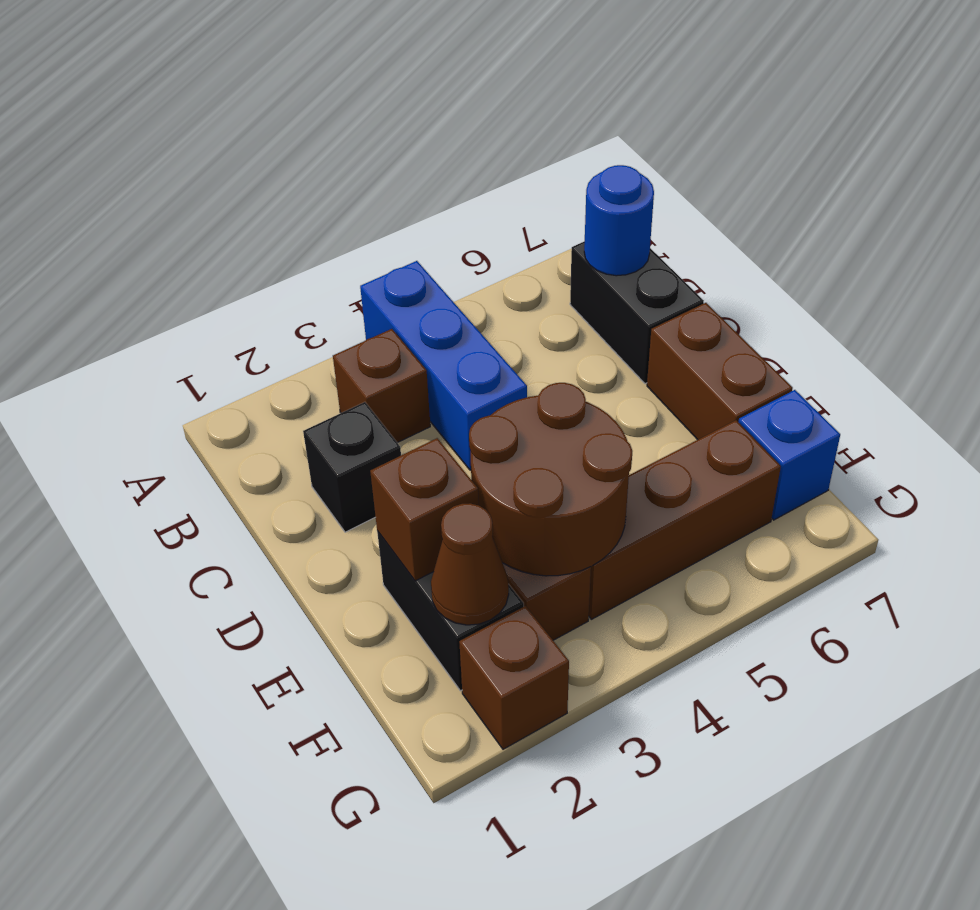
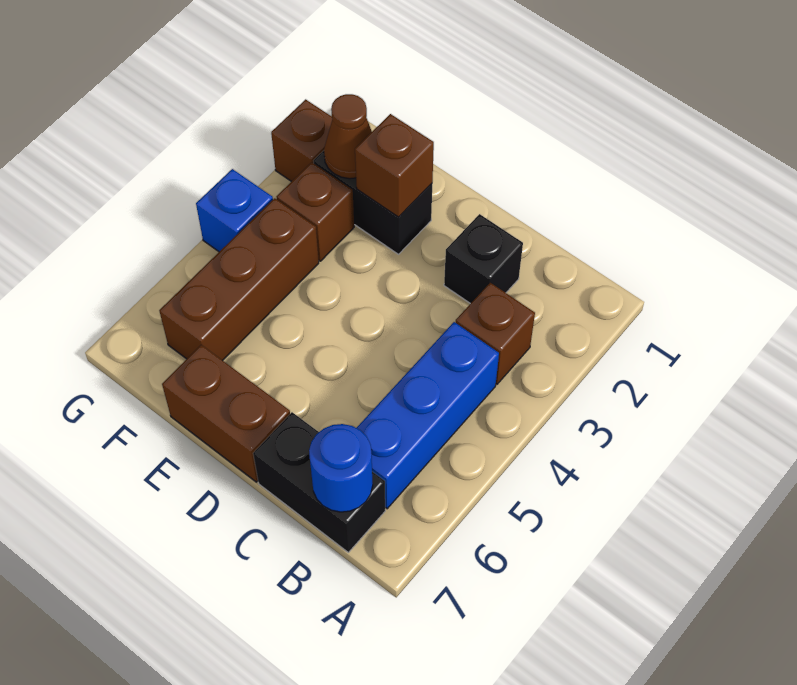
blue 1x3 brick [360,261,527,470] -> blue 1x3 brick turned to [357,322,499,509]
brown 2x2 round brick [469,383,632,576] -> none
blue 1x1 brick [739,390,840,520] -> blue 1x1 brick moved to [196,169,273,252]

